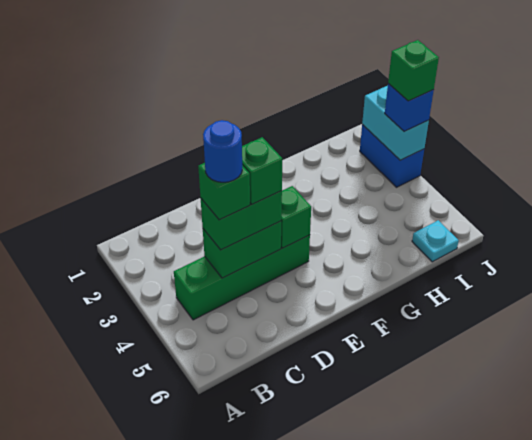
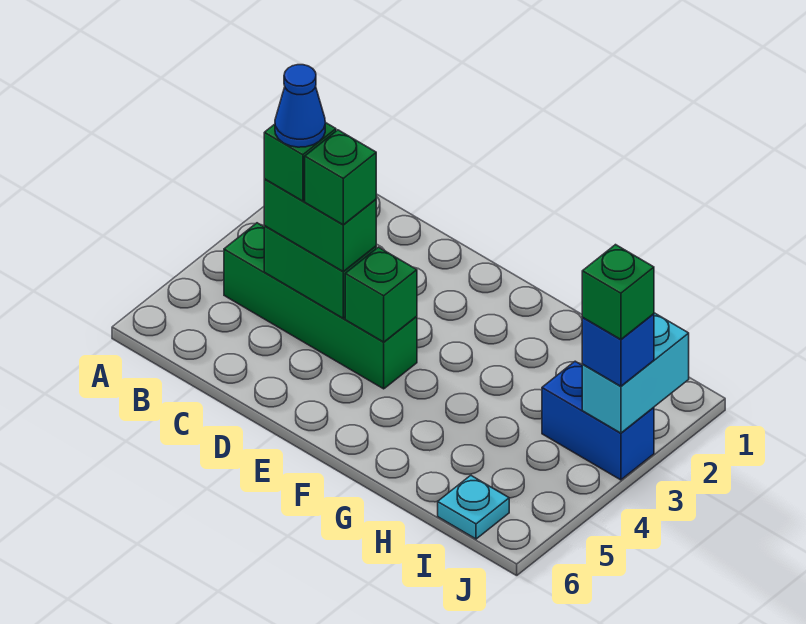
blue 1x1 round brick [203,120,242,182] -> blue 1x1 cone [275,65,325,147]
blue 1x2 brick [360,125,424,187] -> blue 1x2 brick turned to [542,361,654,480]

